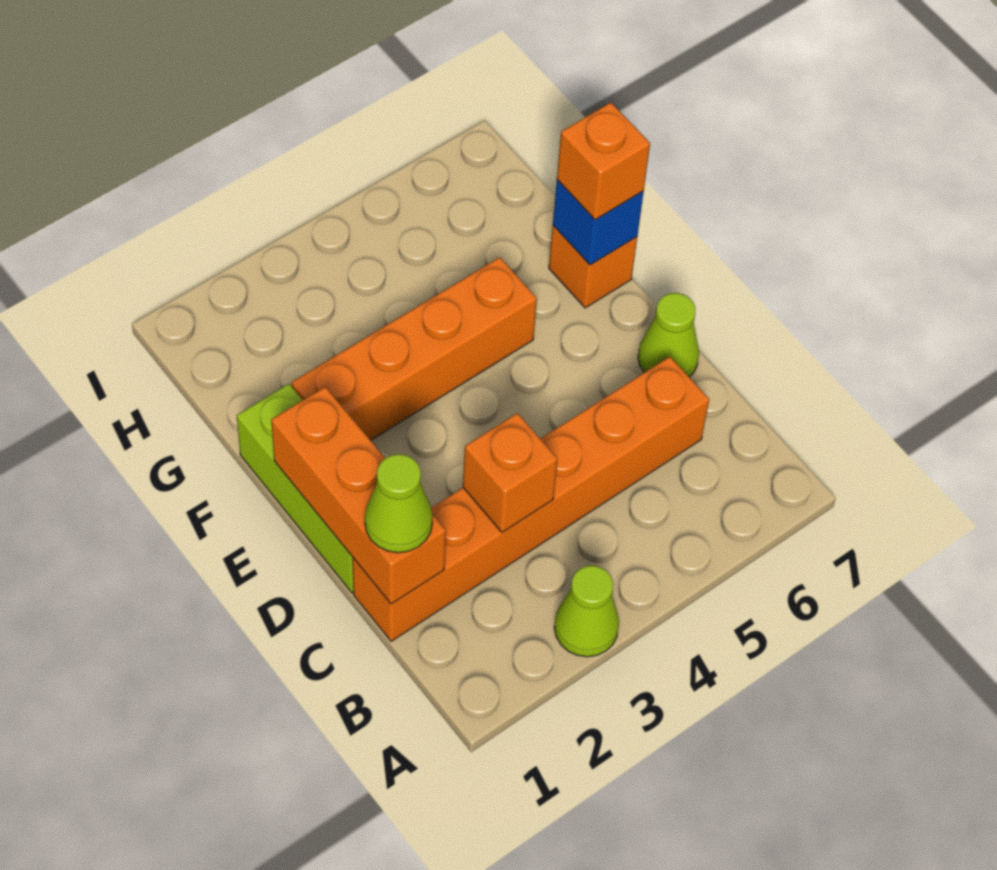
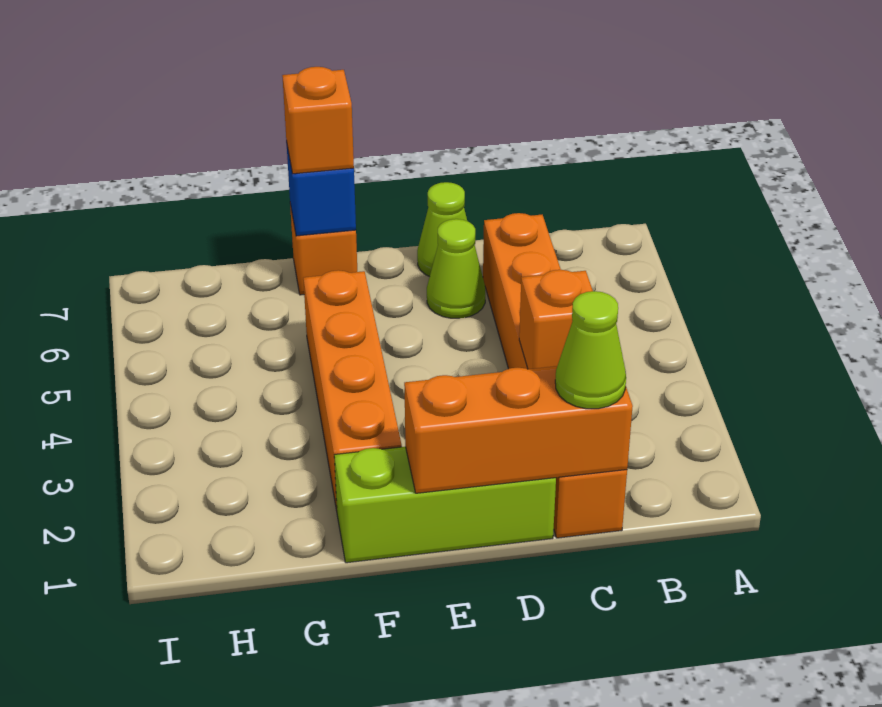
lime 1x1 cone [554,566,619,657] -> lime 1x1 cone moved to [427,219,485,318]

